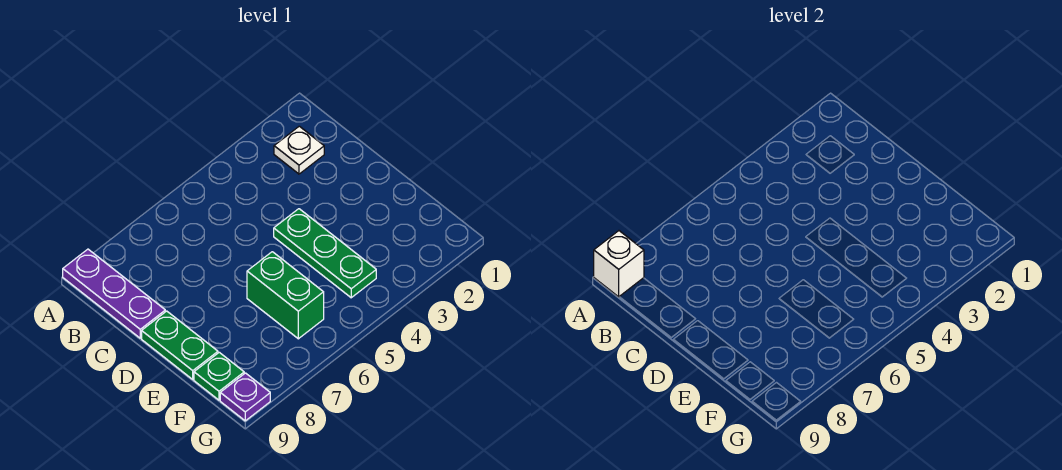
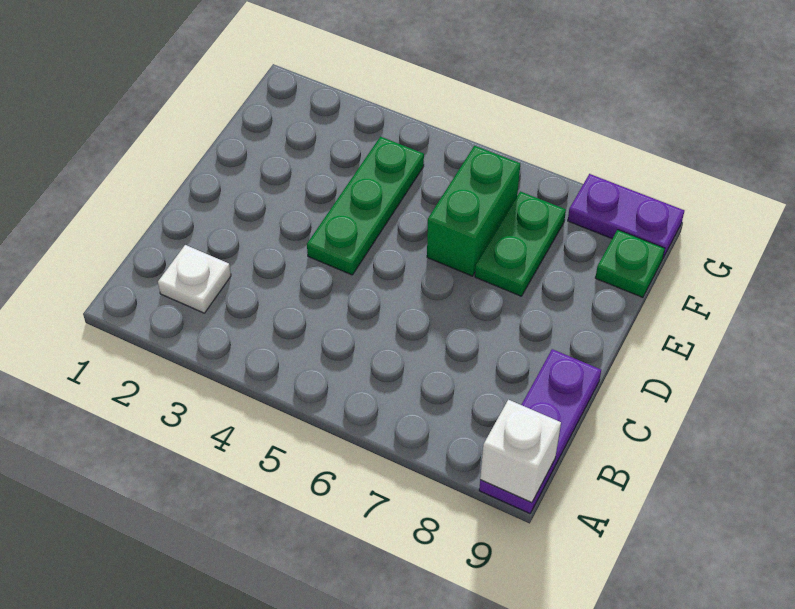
green 1x2 plate [142,311,218,379] -> green 1x2 plate moved to [475,191,566,296]
purple 1x1 plate [220,373,270,421] -> purple 1x2 plate [568,174,684,258]

